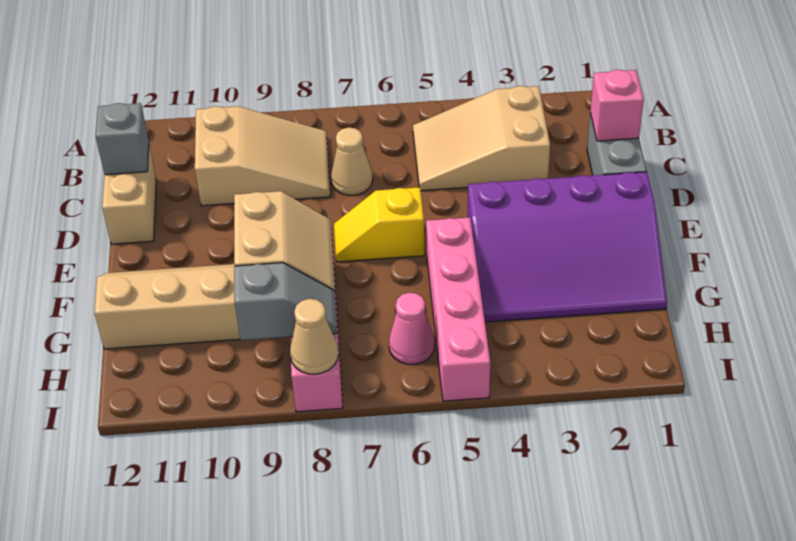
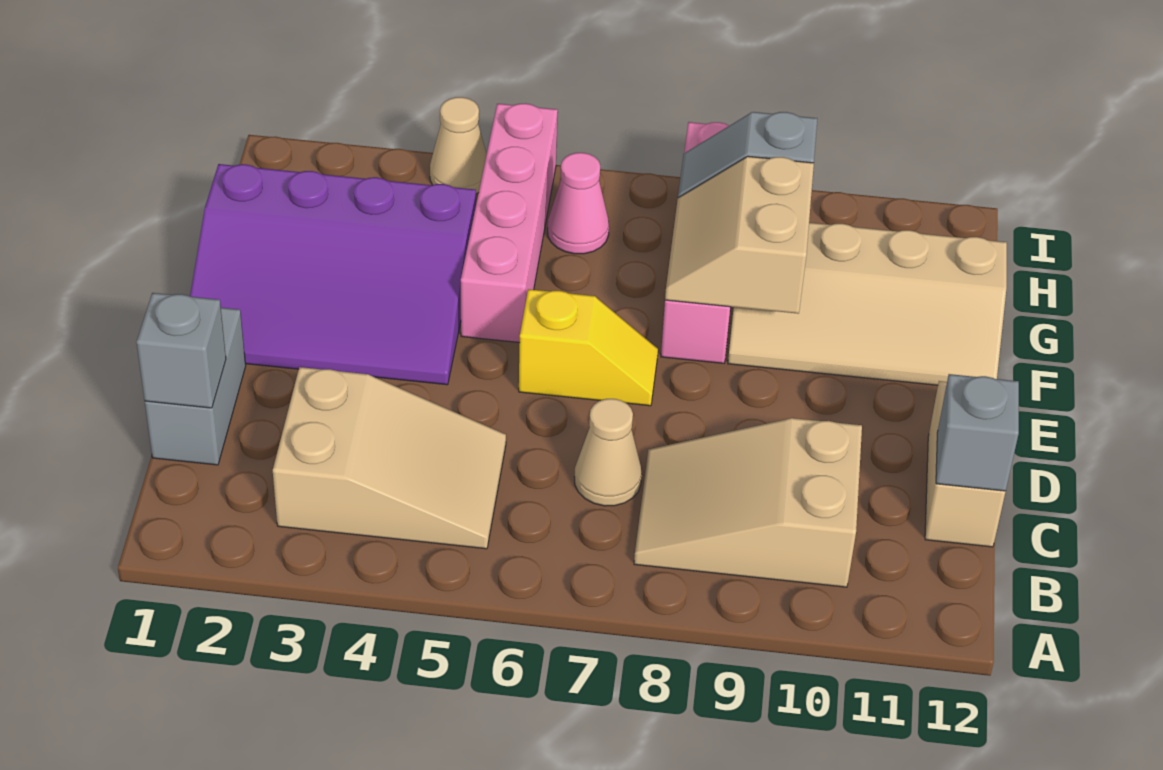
pink 1x1 brick [590,70,644,141] -> grey 1x1 brick [136,293,226,408]
purple 3x4 slope [468,172,667,322] -> purple 3x4 slope turned to [190,164,476,385]
tan 1x1 cone [290,299,338,374] -> tan 1x1 cone moved to [430,97,487,194]

